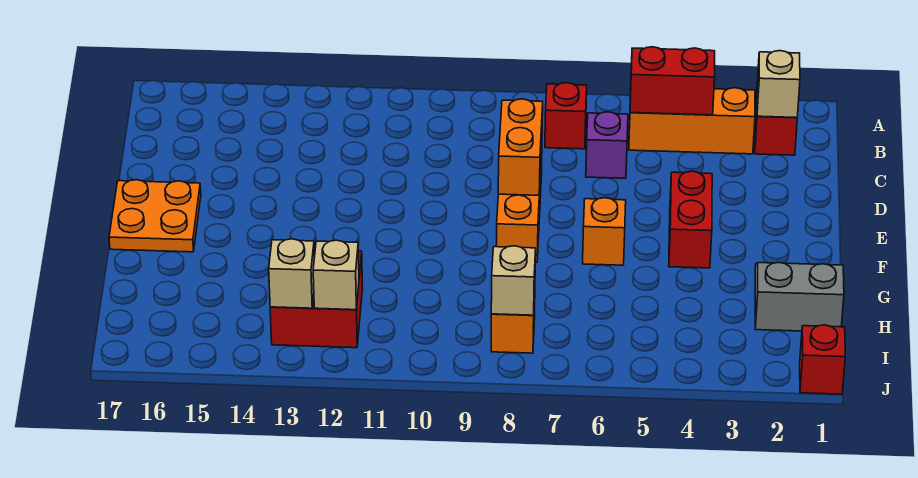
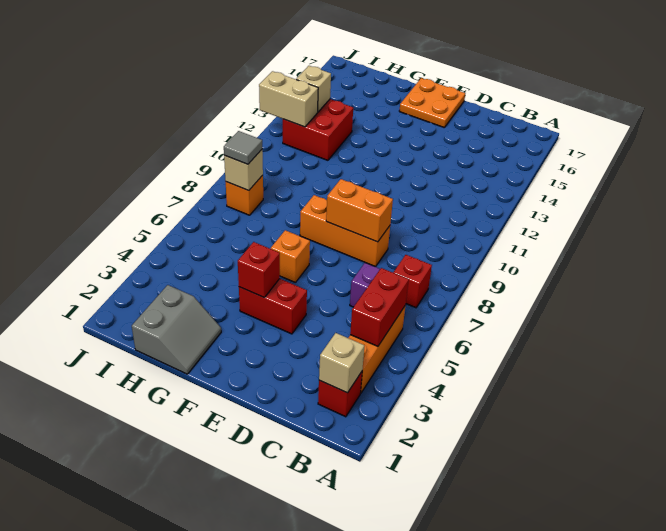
none -> grey 1x1 tile [224,131,262,164]
tan 1x1 brick [313,240,359,310] -> tan 1x2 brick [259,71,318,127]
red 1x1 brick [800,325,845,394] -> red 1x1 brick moved to [238,242,280,297]

